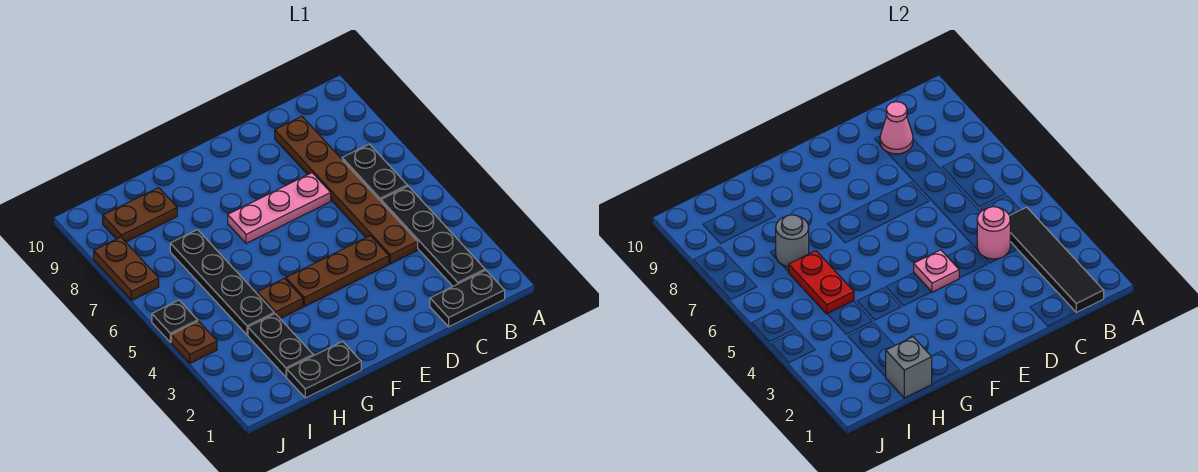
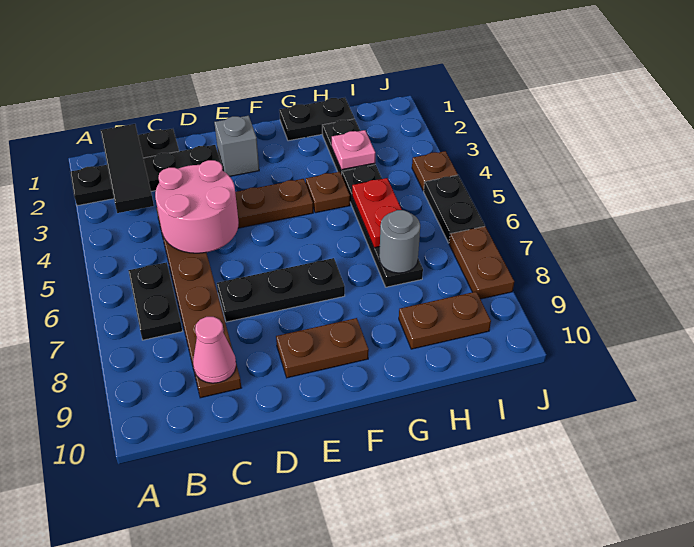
black 1x4 tile [1010,207,1104,312] -> black 1x3 tile [101,124,154,213]
black 1x4 plate [381,186,485,286] -> black 1x4 plate turned to [70,145,221,206]
pink 1x1 round brick [977,207,1010,259] -> pink 2x2 round brick [155,160,239,253]
pink 1x3 plate [228,173,331,243] -> black 1x3 plate [217,258,345,322]
pink 1x1 plate [914,250,959,292] -> pink 1x1 plate moved to [332,130,375,170]
none -> brown 1x2 plate [276,318,369,378]
grey 1x1 brick [886,337,932,398] -> grey 1x1 brick moved to [214,116,259,176]
black 1x1 plate [152,300,198,342] -> black 1x2 plate [424,175,485,243]

